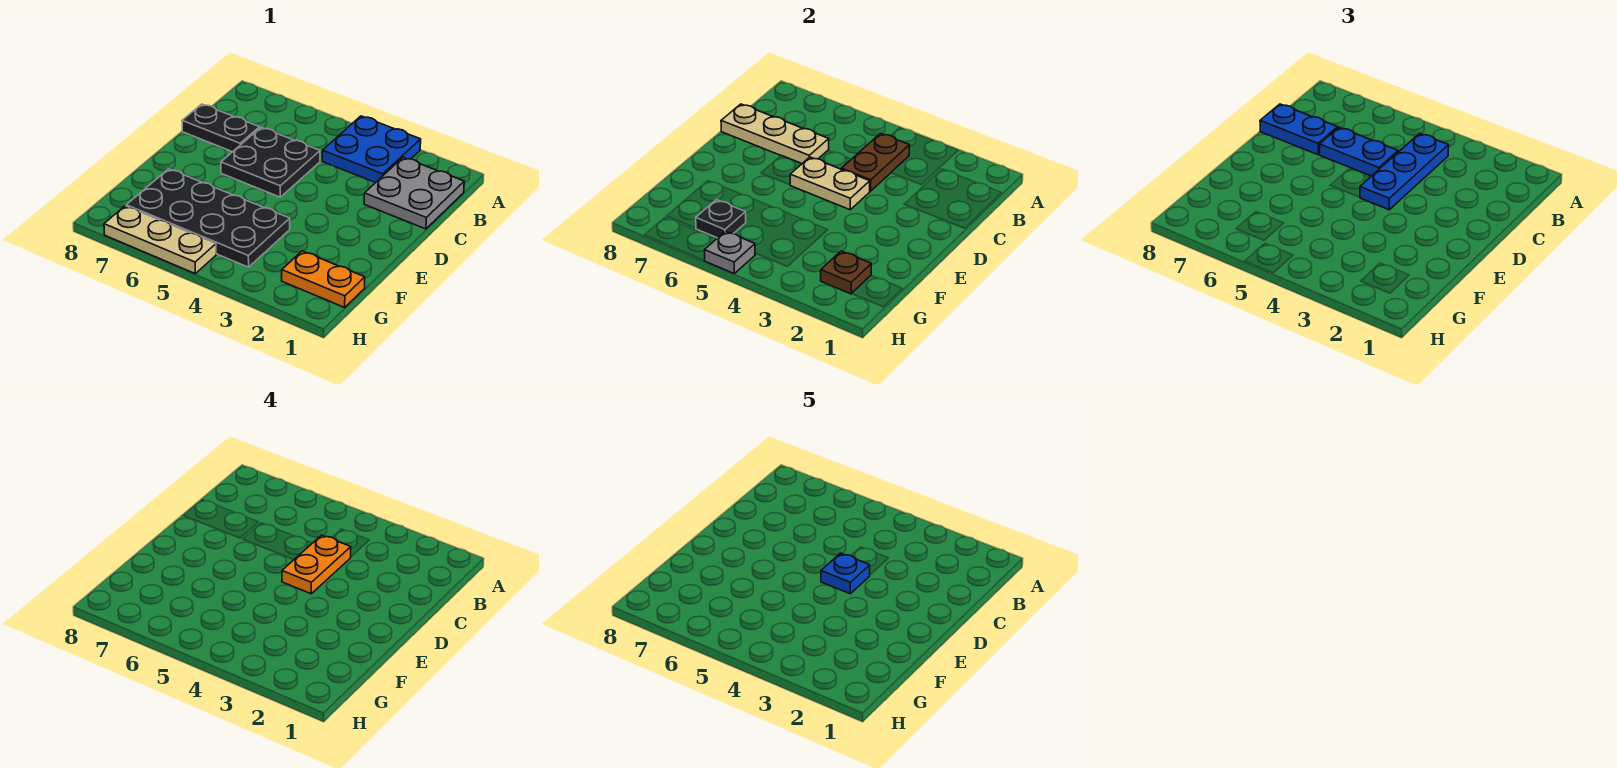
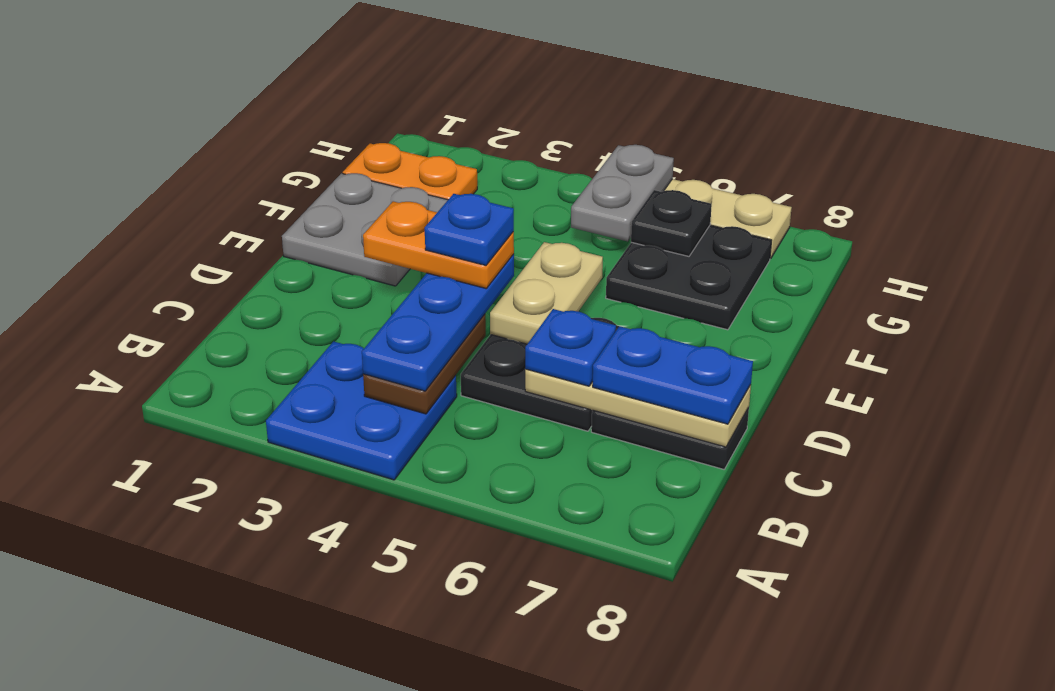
grey 2x2 plate [364,157,464,229] -> grey 2x2 plate moved to [282,173,448,286]
orange 1x2 plate [282,535,351,594] -> orange 1x2 plate turned to [363,201,514,288]
blue 1x2 plate [1320,127,1398,176] -> blue 1x1 plate [525,309,616,386]
tan 1x2 plate [790,157,870,210] -> tan 1x2 plate turned to [490,242,603,344]
black 2x4 plate [126,169,290,267] -> black 2x2 plate [606,225,772,330]
brown 1x1 plate [821,251,871,294] -> none
grey 1x1 plate [704,231,755,273] -> grey 1x2 plate [571,145,674,241]

